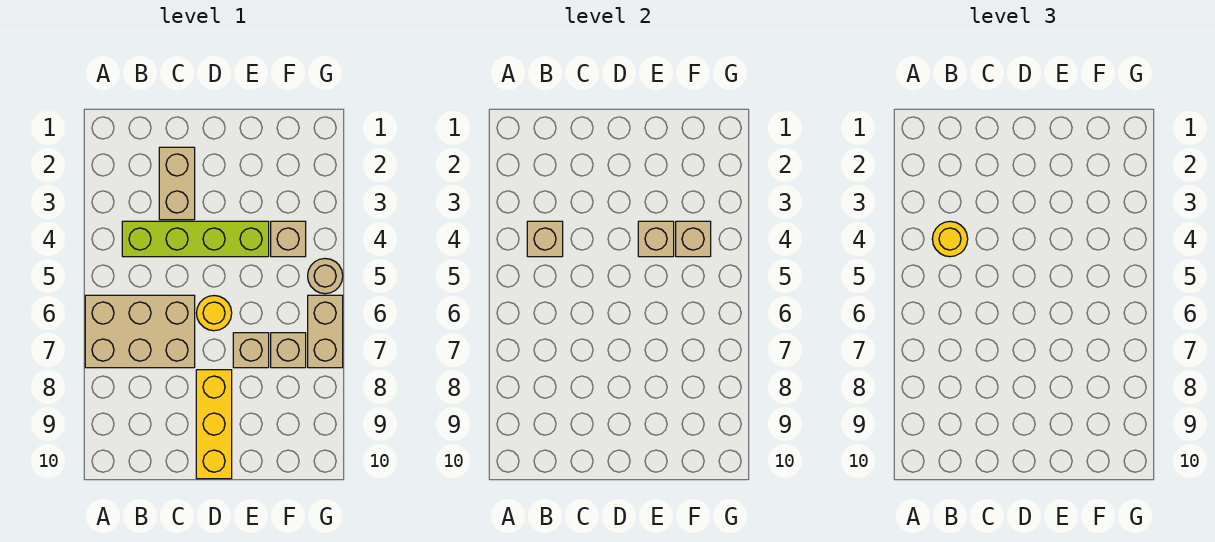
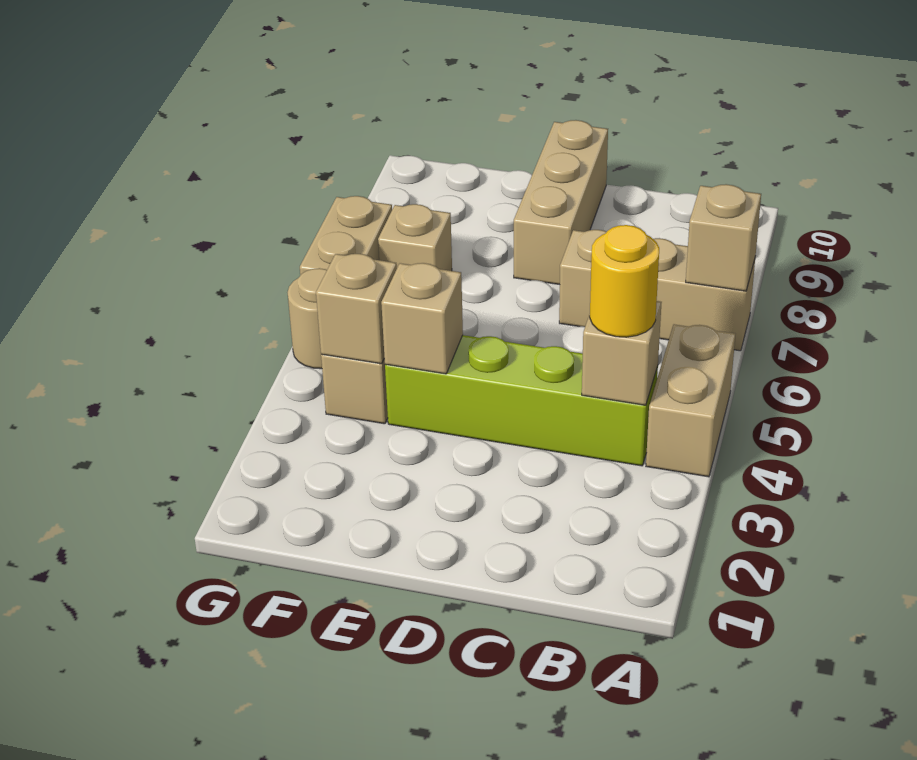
tan 2x3 brick [85,295,195,368] -> tan 1x3 brick [559,230,755,351]
tan 1x2 brick [159,147,195,220] -> tan 1x2 brick moved to [646,324,735,477]
yellow 1x1 round brick [197,296,232,331] -> none
yellow 1x3 brick [196,370,232,479] -> tan 1x3 brick [514,120,608,285]
tan 1x1 brick [233,333,269,368] -> tan 1x1 brick moved to [686,184,761,291]

